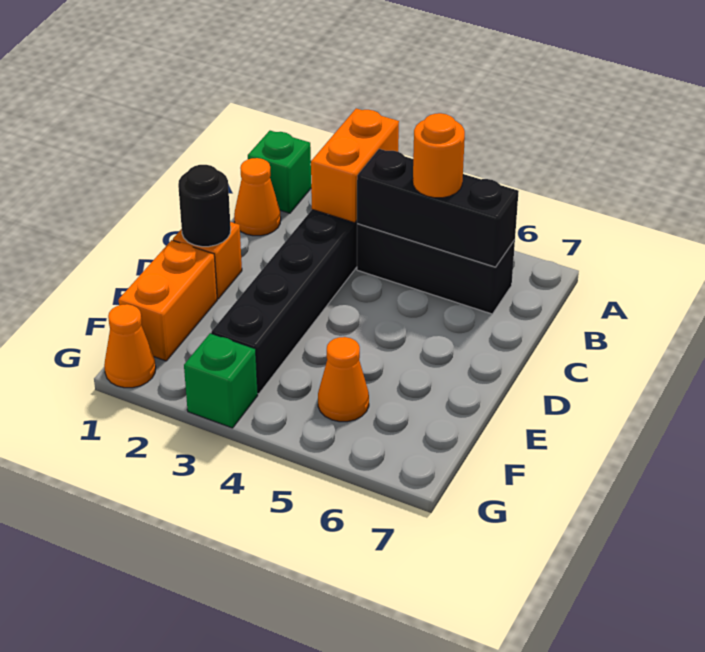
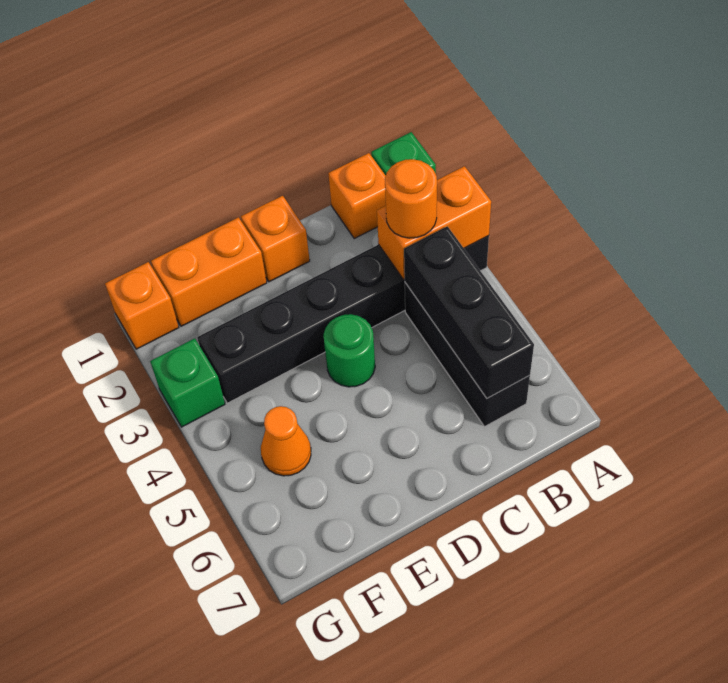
orange 1x1 cone [234,158,281,236] -> orange 1x1 brick [328,153,386,239]
orange 1x1 round brick [413,113,465,198] -> orange 1x1 round brick moved to [385,159,437,238]
black 1x1 round brick [178,165,231,247] -> none
none -> green 1x1 round brick [324,314,375,387]
orange 1x1 cone [104,304,156,388] -> orange 1x1 brick [105,262,179,349]

